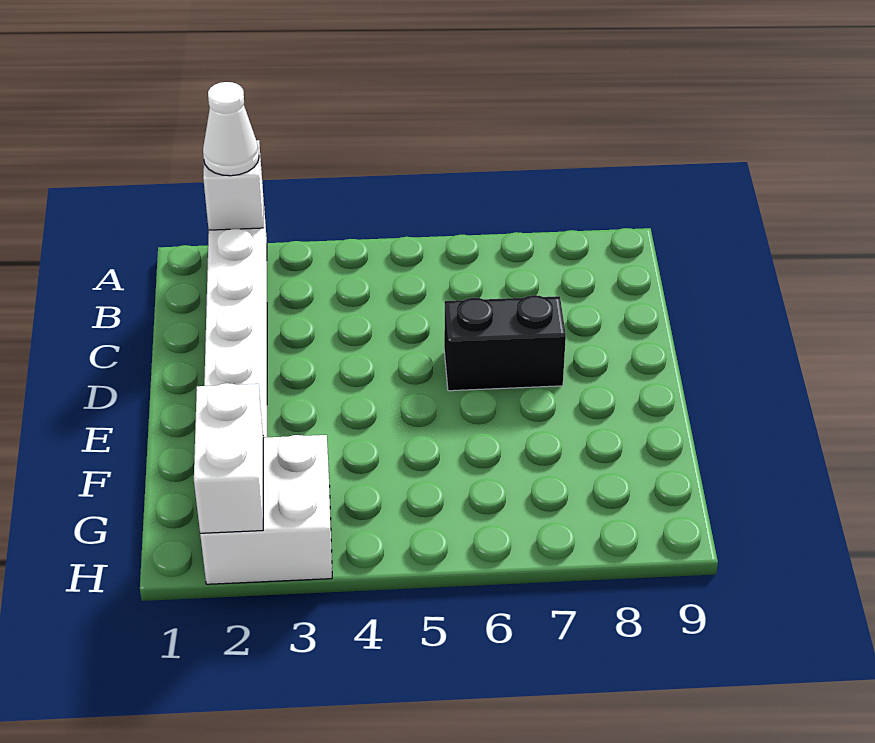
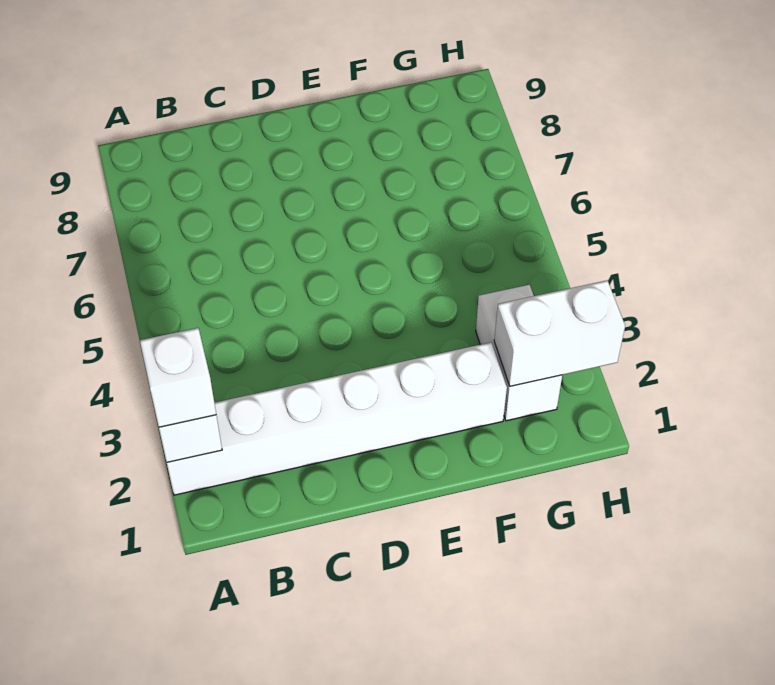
white 1x1 cone [203,82,259,176] -> white 1x1 brick [140,328,216,427]
black 1x2 brick [444,295,566,391] -> none
white 2x2 brick [200,435,332,584] -> white 1x2 brick [476,285,562,421]

